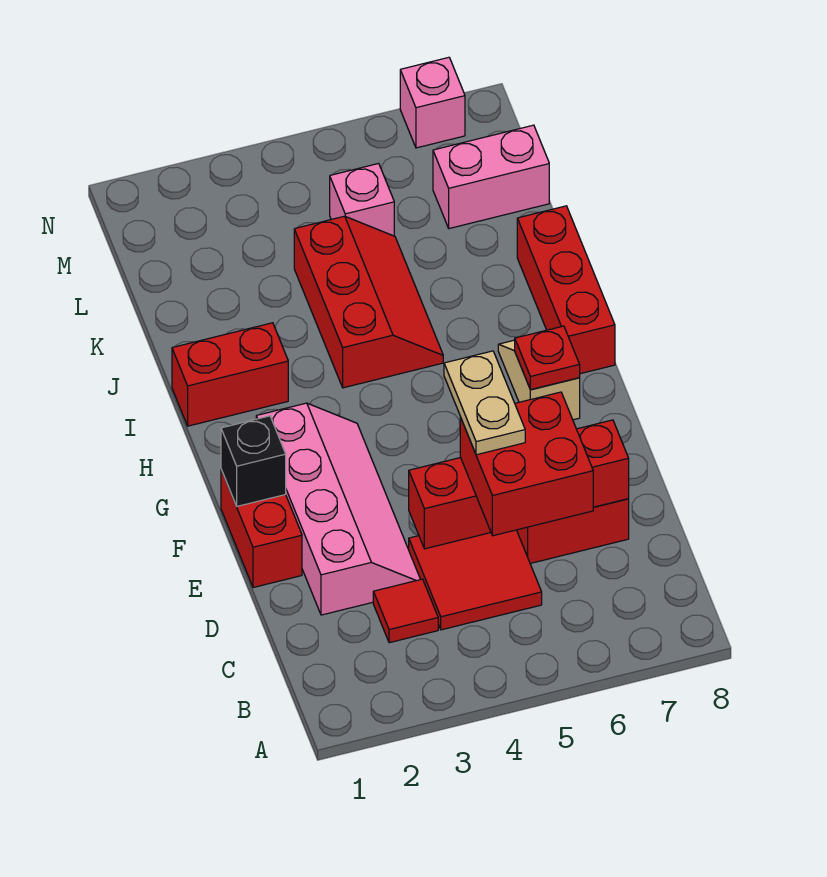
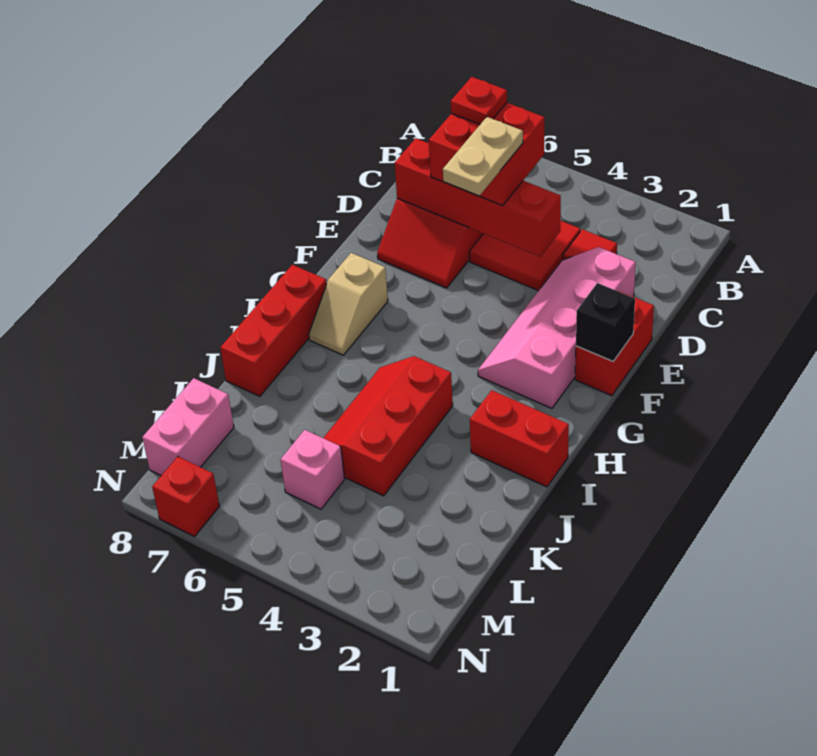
red 1x1 plate [515,326,580,390] -> red 1x1 plate moved to [451,77,507,124]
pink 1x2 brick [433,125,549,228] -> pink 1x2 brick turned to [142,378,234,475]
pink 1x1 brick [400,57,465,148] -> red 1x1 brick [152,457,219,537]

